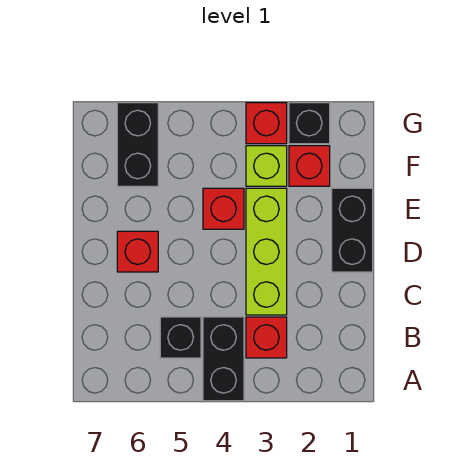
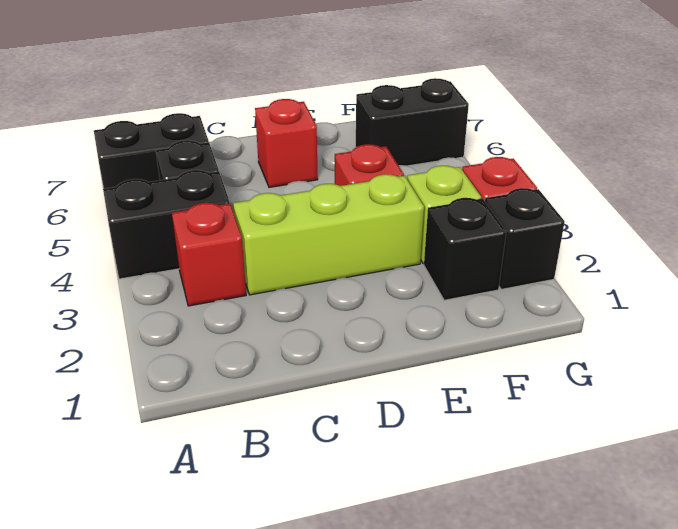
black 1x2 brick [332,188,373,272] -> black 1x2 brick moved to [94,113,209,189]
red 1x1 brick [289,146,330,186] -> black 1x1 brick [424,198,506,300]

